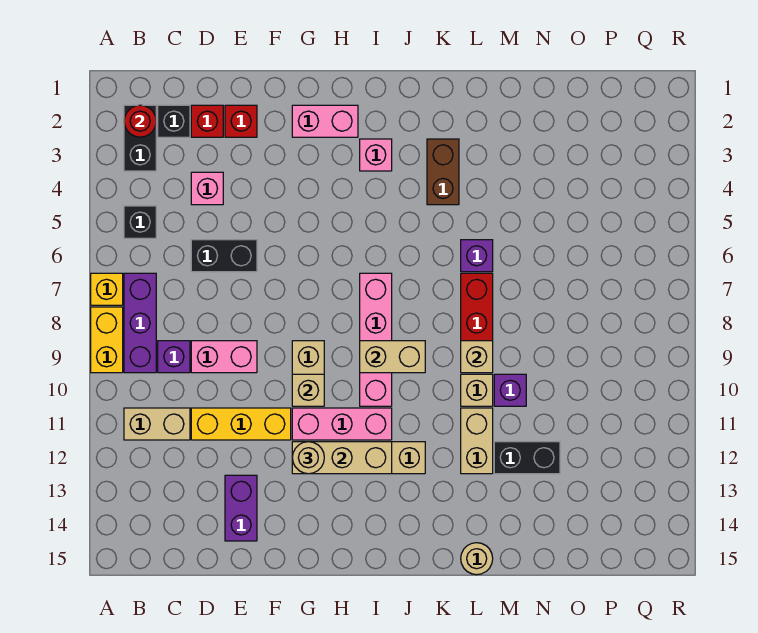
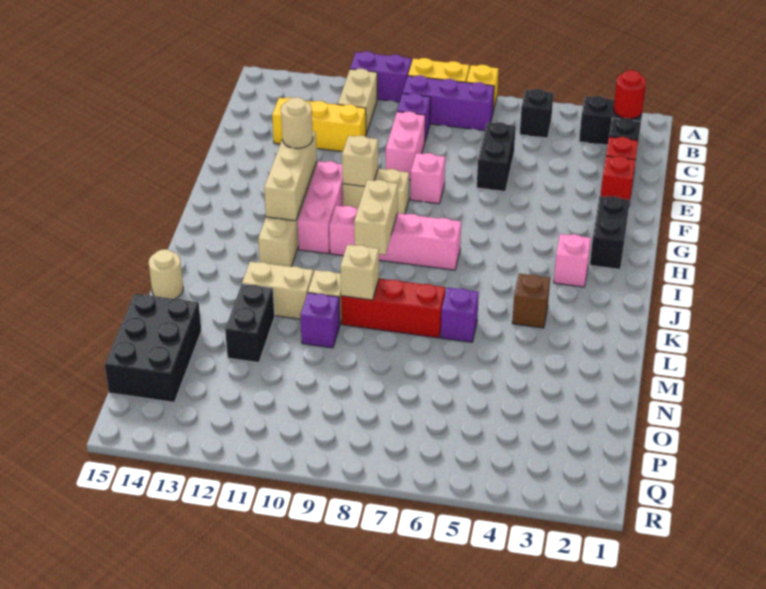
pink 1x1 brick [191,172,223,205] -> pink 1x1 brick moved to [410,153,445,204]
yellow 1x3 brick [191,408,291,440] -> yellow 1x3 brick turned to [272,97,366,152]
purple 1x2 brick [225,475,257,541] -> purple 1x2 brick moved to [350,51,412,102]
pink 1x2 brick [292,105,358,137] -> black 1x2 brick [590,196,630,269]
brown 1x2 brick [427,139,459,205] -> brown 1x1 brick [512,274,550,328]
none -> black 2x3 brick [105,294,201,402]

